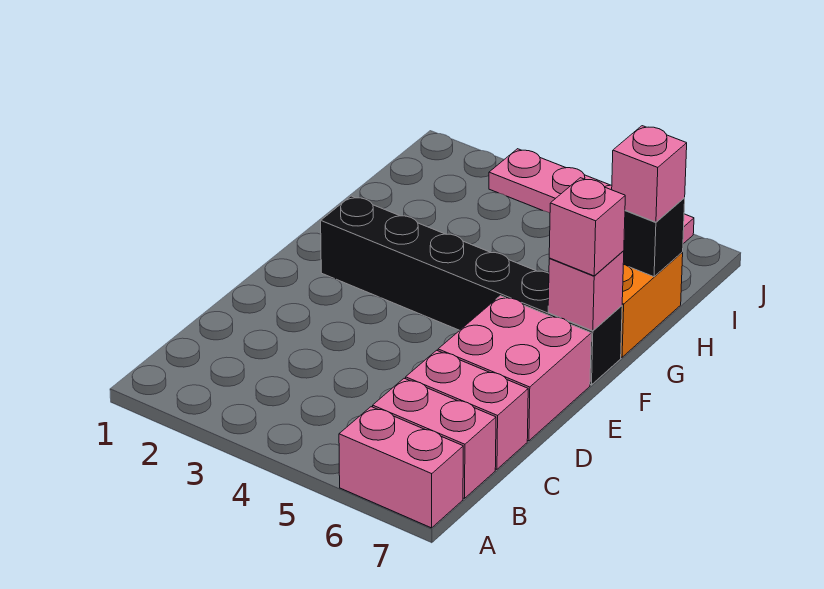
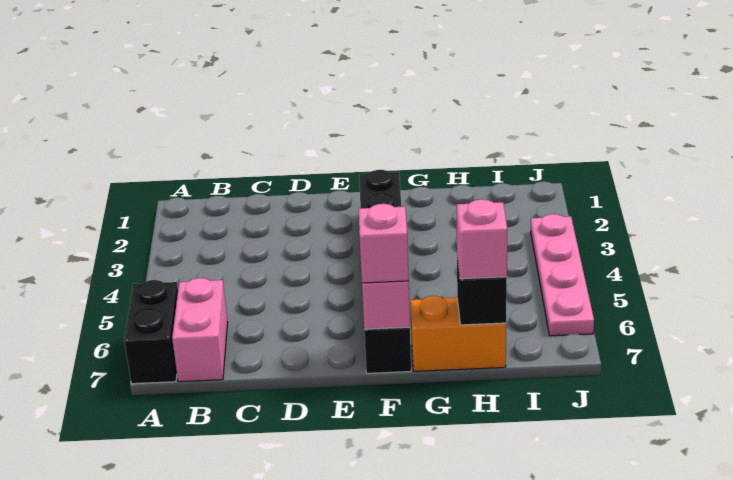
pink 1x2 brick [339,407,463,528] -> black 1x2 brick [124,280,178,384]
pink 1x2 brick [406,350,528,469] -> none
pink 2x2 brick [438,296,591,441] -> none

